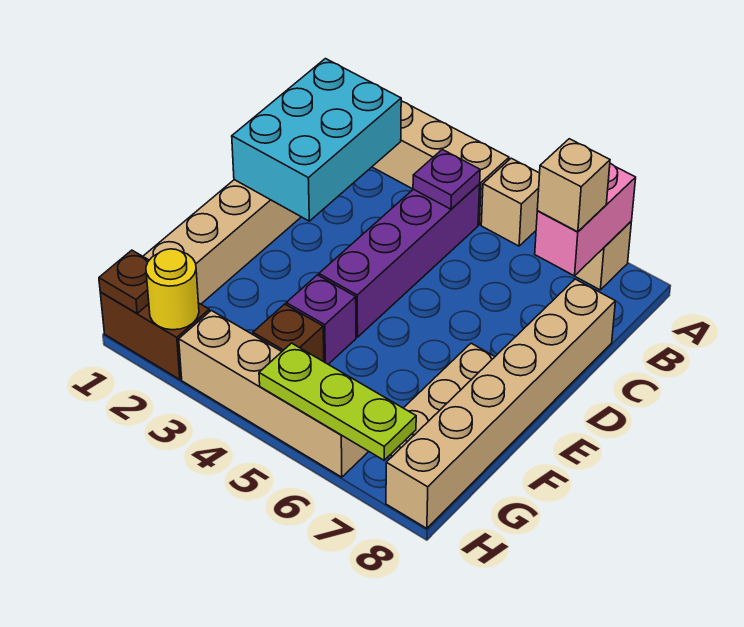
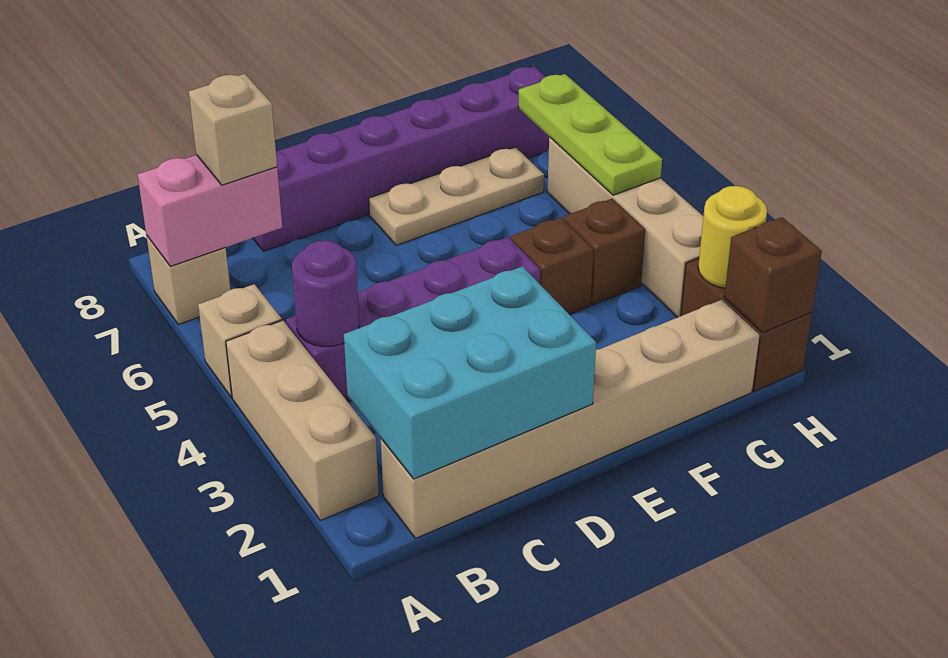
purple 1x1 plate [413,149,480,209] -> purple 1x1 round brick [292,240,360,347]
tan 1x6 brick [386,279,615,529] -> purple 1x6 brick [253,67,549,252]
purple 1x1 brick [286,275,356,364] -> brown 1x1 brick [511,218,593,314]
brown 1x1 plate [99,250,149,313] -> brown 1x1 brick [724,217,822,333]

